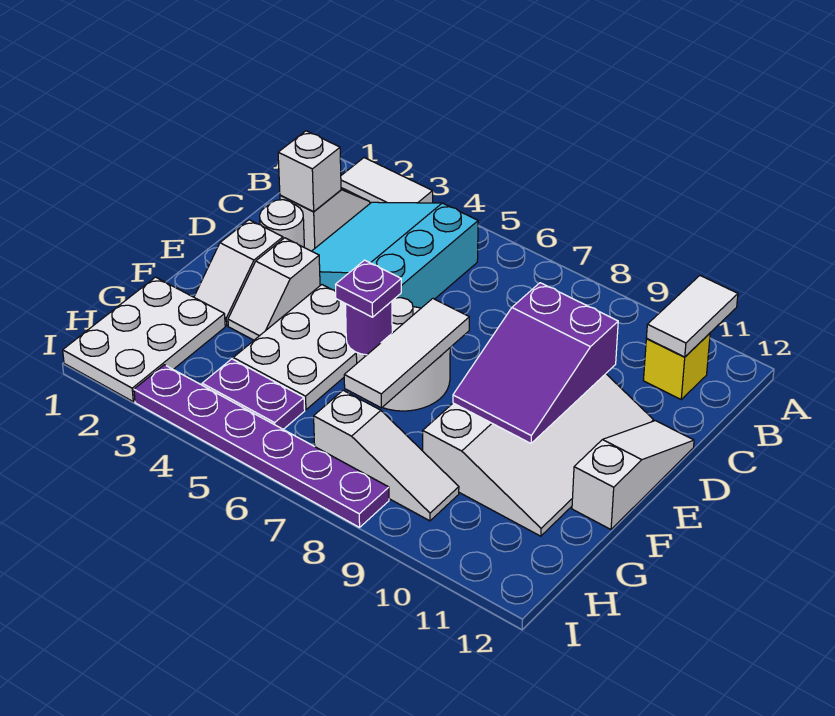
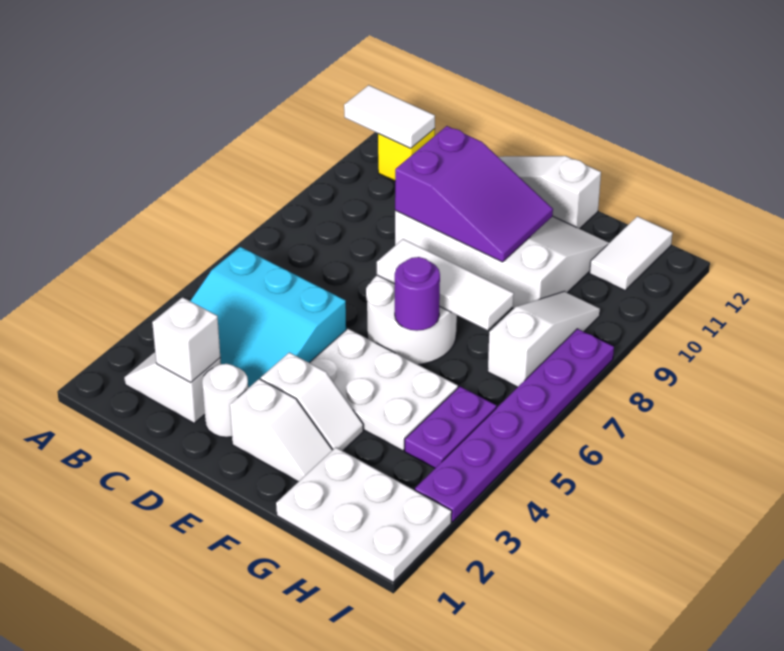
white 1x2 tile [341,158,433,203] -> white 1x2 tile moved to [590,216,672,290]
purple 1x1 plate [335,260,401,317] -> none

